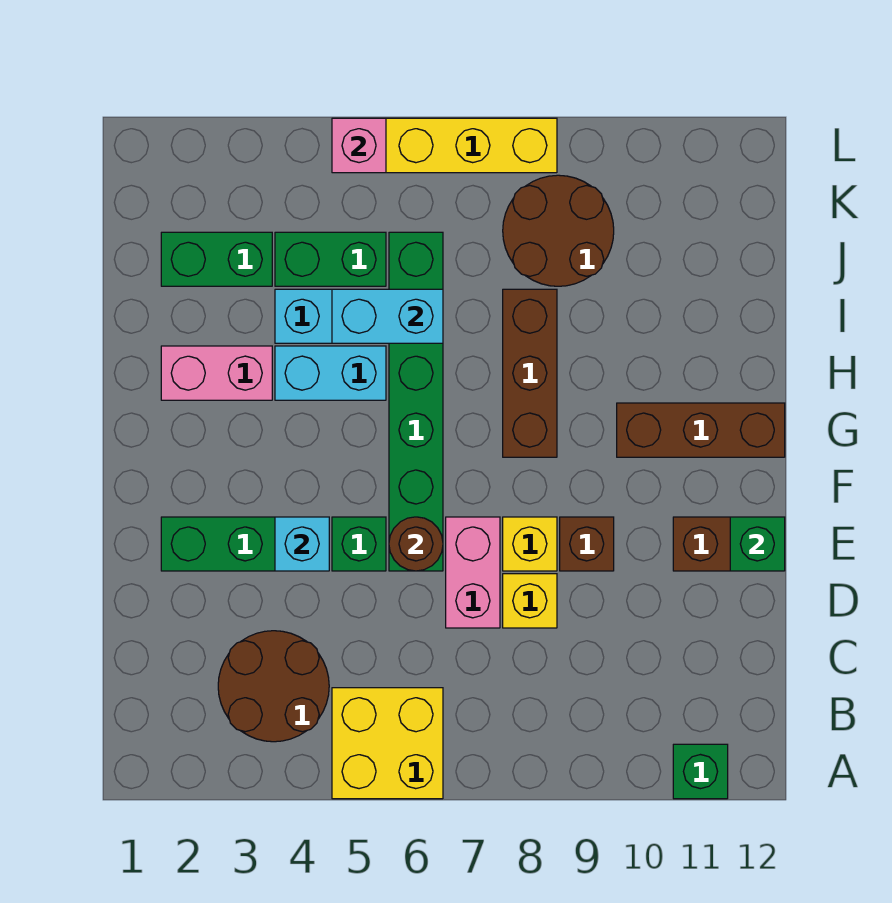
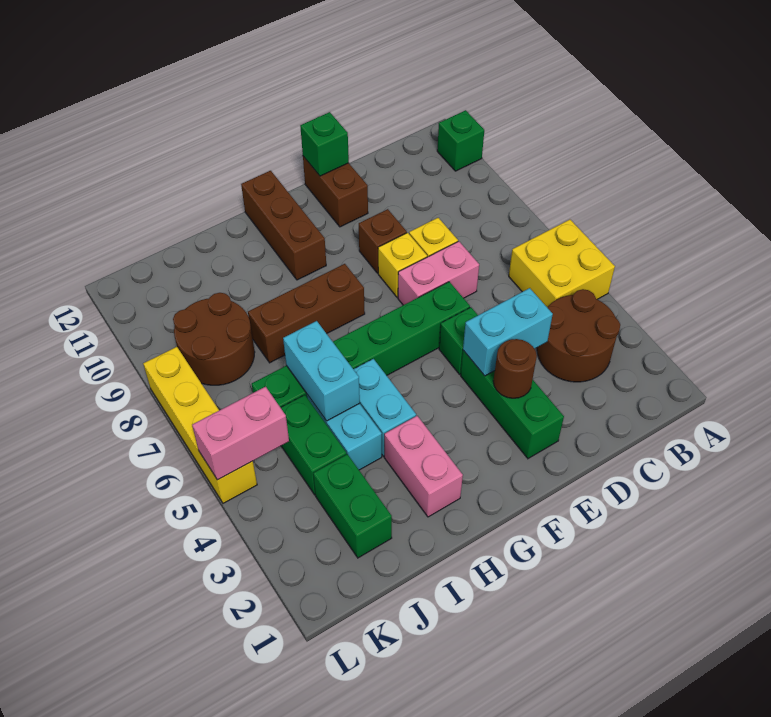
cyan 1x1 brick [275,517,329,571] -> cyan 1x2 brick [463,288,553,376]
brown 1x1 round brick [389,517,443,571] -> brown 1x1 round brick moved to [493,339,537,398]
pink 1x1 brick [332,118,386,173] -> pink 1x2 brick [192,387,289,480]

